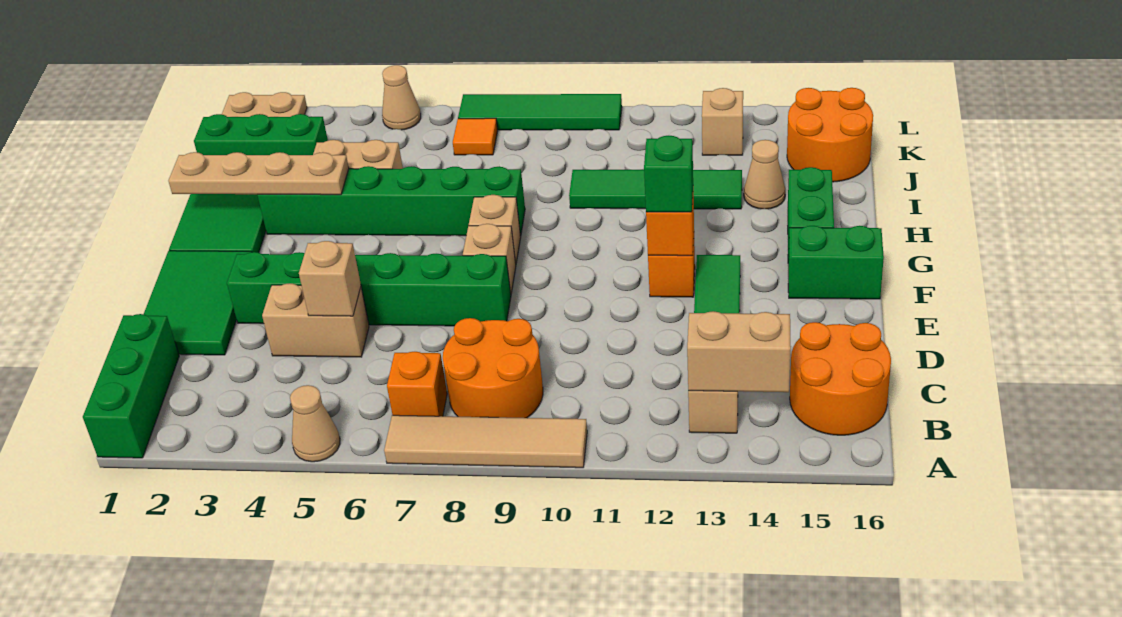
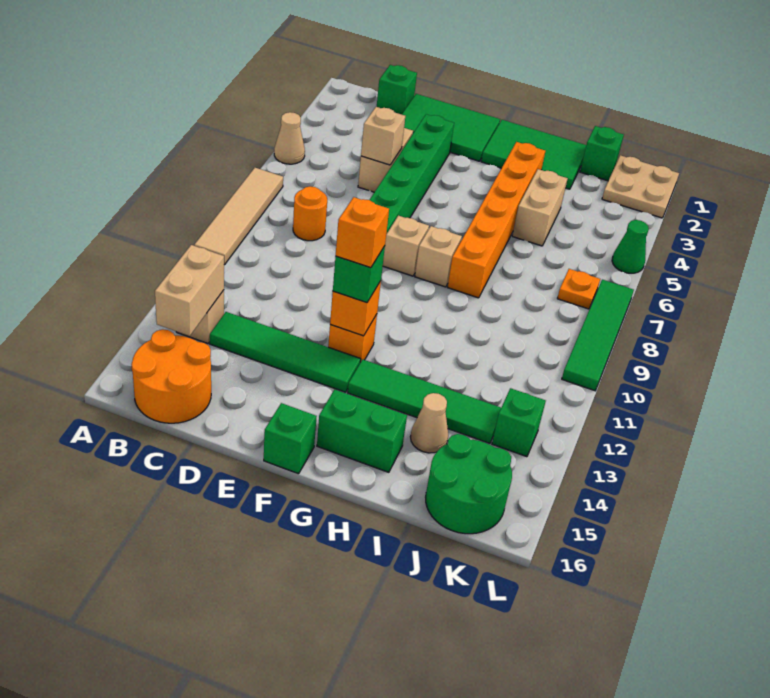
green 1x3 brick [83,314,179,458] -> green 1x1 brick [377,65,417,115]
orange 1x1 brick [387,352,447,416] -> orange 1x1 brick moved to [336,197,389,268]
orange 2x2 round brick [443,318,543,418] -> orange 1x1 round brick [293,186,327,241]
green 1x2 brick [788,226,884,299] -> green 1x1 brick [264,403,317,474]
tan 1x4 plate [169,152,349,195] -> none
green 1x6 brick [258,166,525,236] -> orange 1x6 brick [448,142,545,298]
green 1x4 tile [569,170,742,209] -> green 1x4 tile turned to [348,359,501,443]
green 1x3 brick [194,114,328,155] -> green 1x1 brick [580,126,624,181]
orange 2x2 round brick [787,88,873,182] -> green 2x2 round brick [426,434,512,534]
orange 1x1 tile [453,118,498,155] -> orange 1x1 plate [557,269,600,309]
tan 1x1 brick [702,88,743,155] -> green 1x1 brick [492,388,546,457]
tan 1x1 cone [382,65,421,130] -> green 1x1 cone [612,220,649,273]

